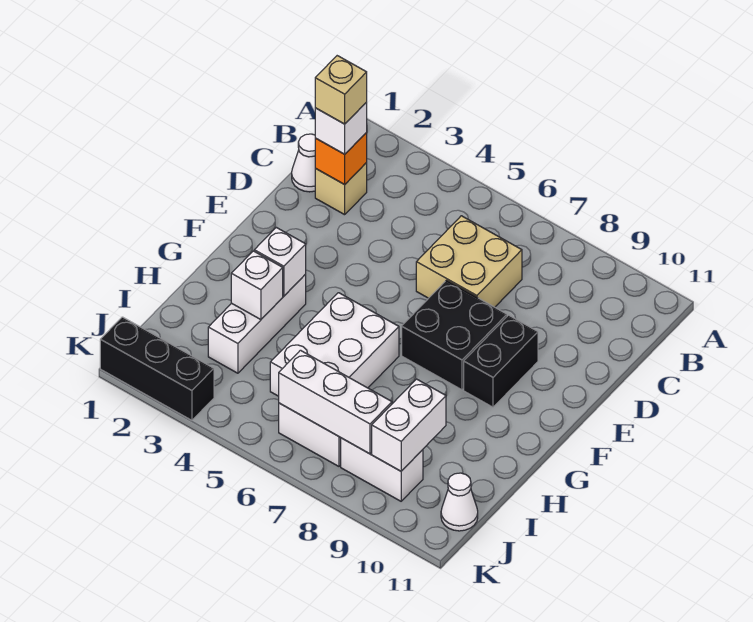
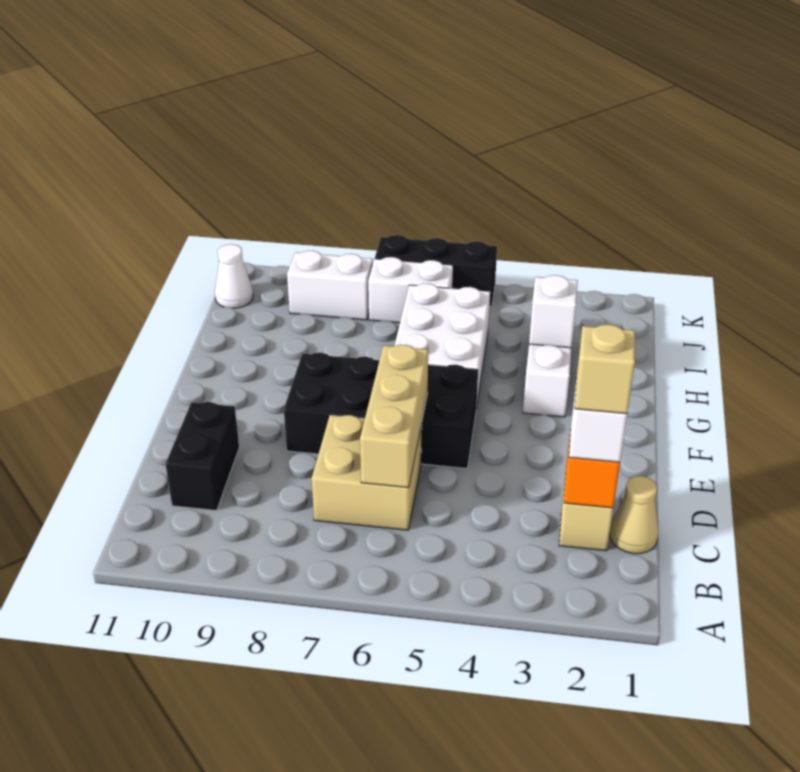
white 1x1 cone [292,134,316,192] -> tan 1x1 cone [610,476,659,554]
none -> tan 1x3 brick [360,344,428,488]
black 2x2 brick [402,280,507,390] -> black 2x4 brick [284,353,478,468]
black 1x2 brick [464,315,538,407] -> black 1x2 brick moved to [166,402,239,511]
white 1x1 brick [254,227,306,296] -> none
white 1x2 brick [372,379,446,471] -> none
white 1x3 brick [279,350,392,454] -> none
black 1x3 brick [100,317,214,420] -> black 1x3 brick moved to [375,235,497,307]

